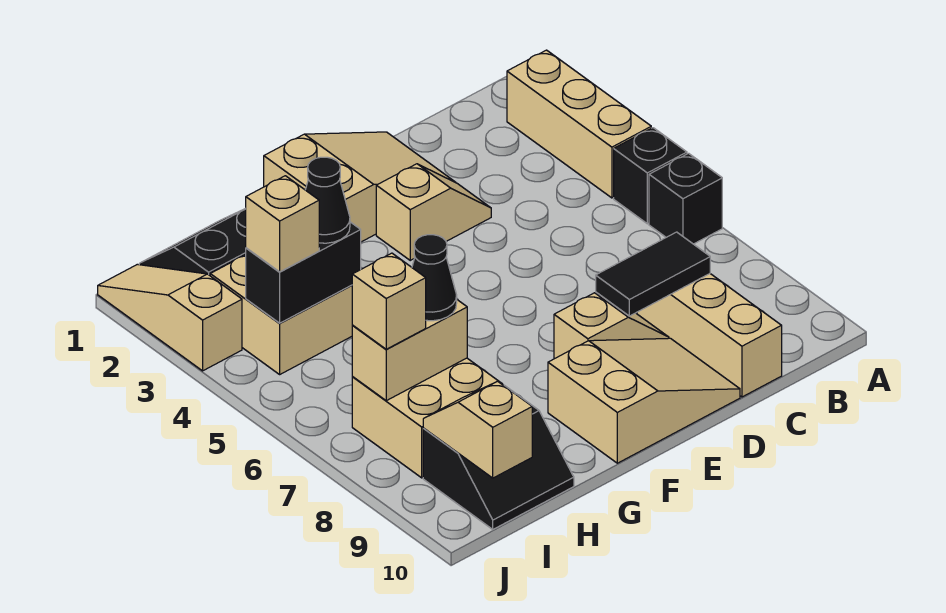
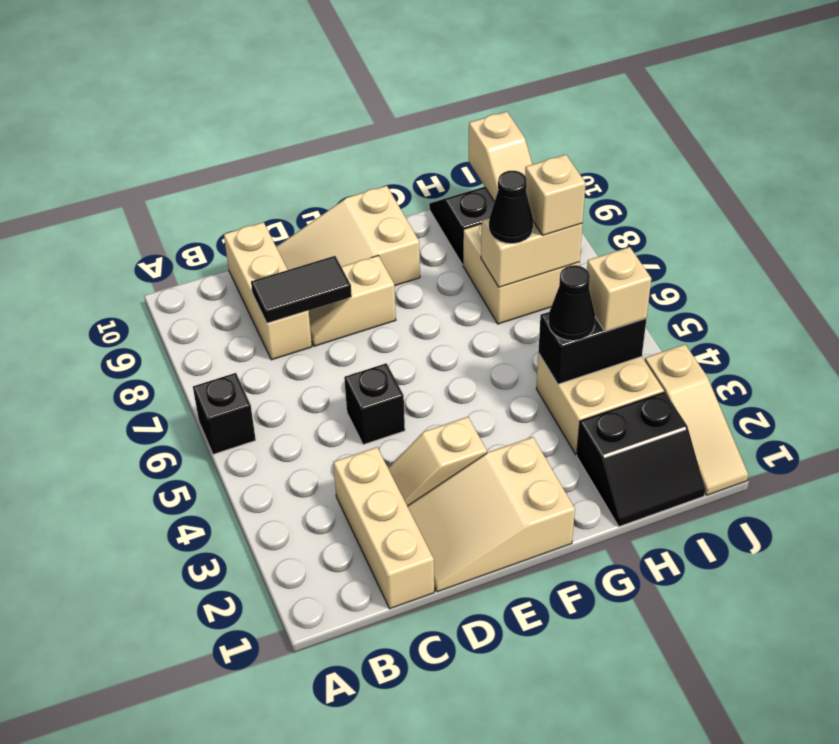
tan 1x3 brick [507,50,651,198] -> tan 1x3 brick moved to [333,447,434,609]
black 1x1 brick [614,128,687,224] -> black 1x1 brick moved to [344,363,405,445]

